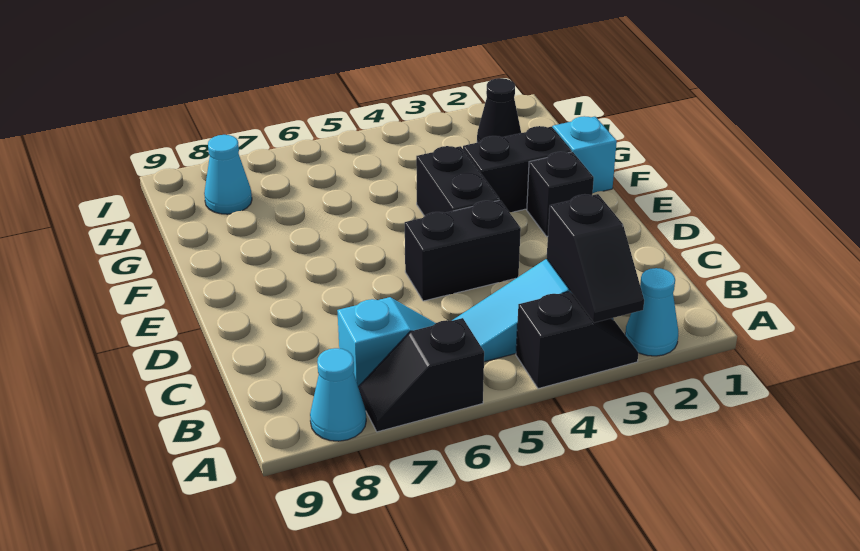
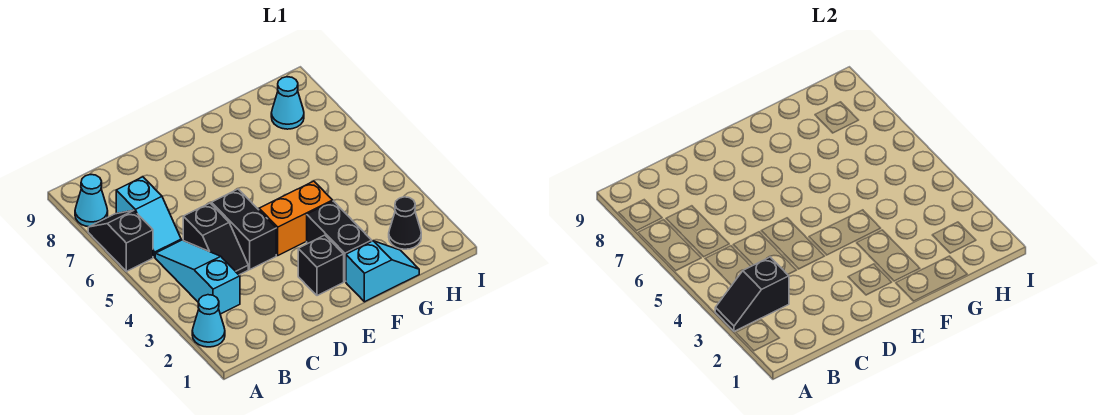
black 1x2 slope [516,292,638,389] -> black 1x2 slope moved to [183,203,248,275]
black 1x2 brick [416,146,499,216] -> orange 1x2 brick [259,181,333,255]

